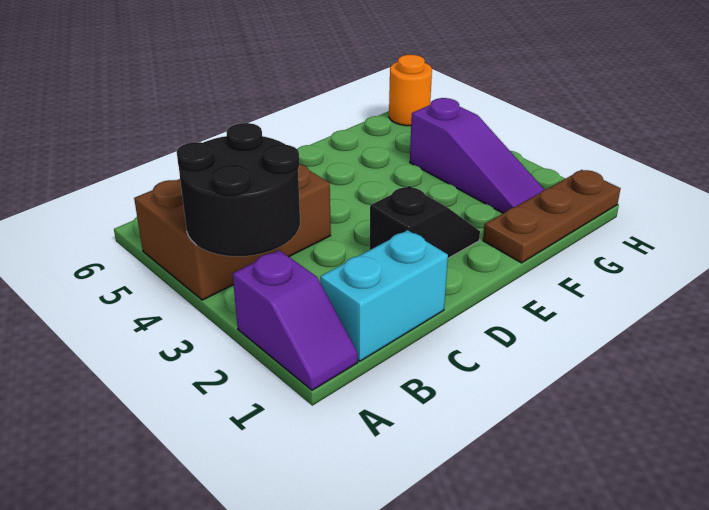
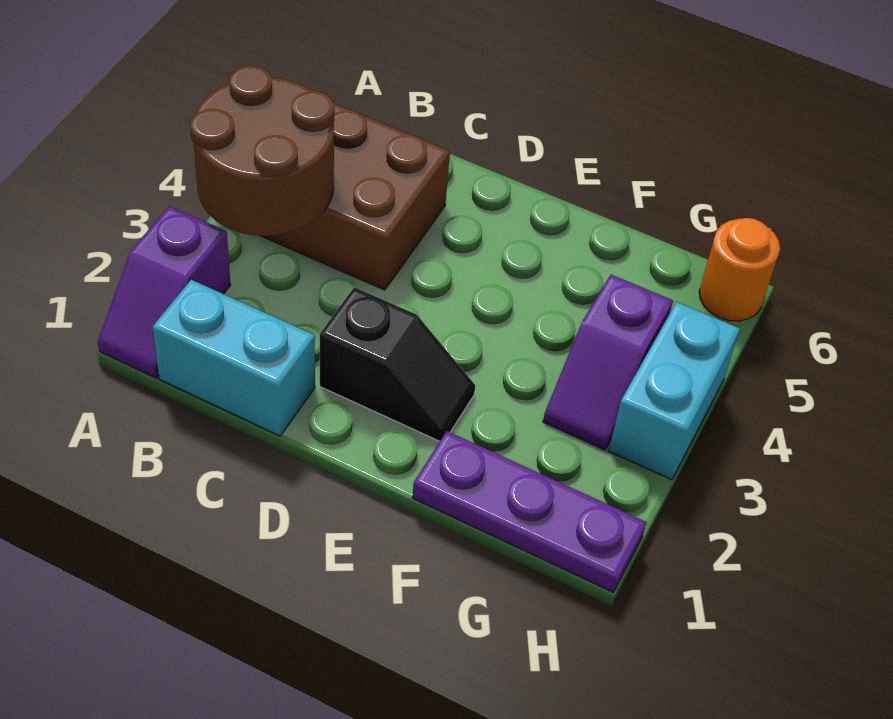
black 2x2 round brick [177,123,300,256] -> brown 2x2 round brick [190,66,334,236]
brown 1x3 plate [483,170,621,263] -> purple 1x3 plate [413,431,646,592]
purple 1x3 slope [410,98,544,213] -> purple 1x2 slope [543,275,673,450]
none -> cyan 1x2 brick [609,302,740,480]

